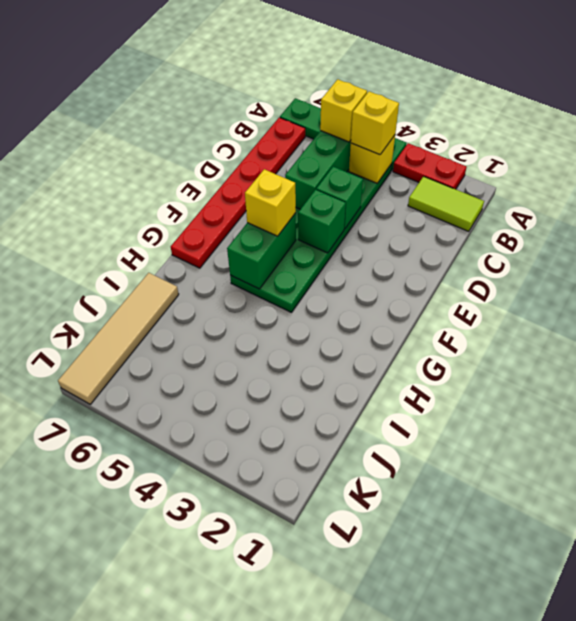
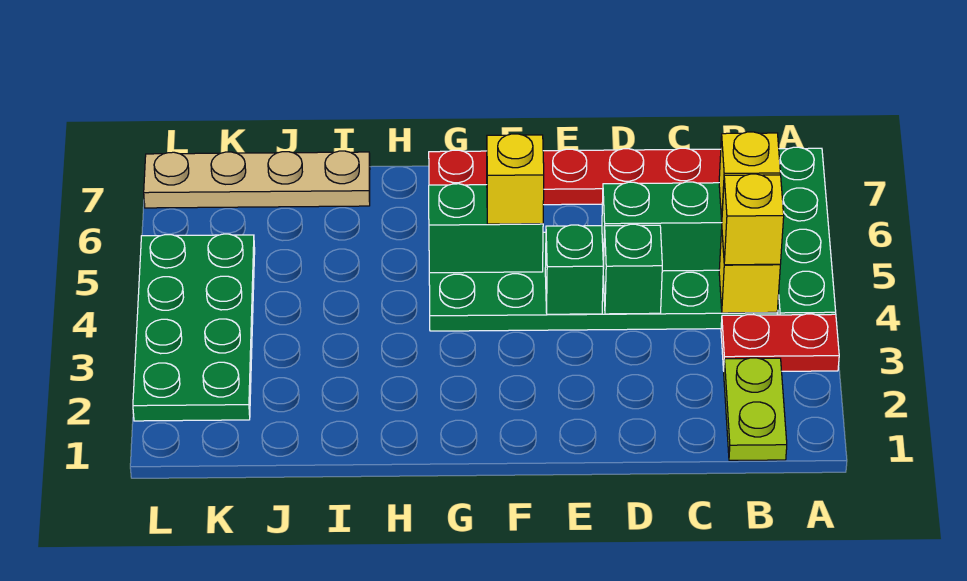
red 1x2 plate [393,143,467,189] -> red 1x2 plate turned to [721,314,839,371]
lime 1x2 tile [408,176,484,231] -> lime 1x2 plate [724,358,787,460]
tan 1x4 tile [58,273,179,404] -> tan 1x4 plate [144,151,370,208]
none -> green 2x4 plate [133,234,255,421]

